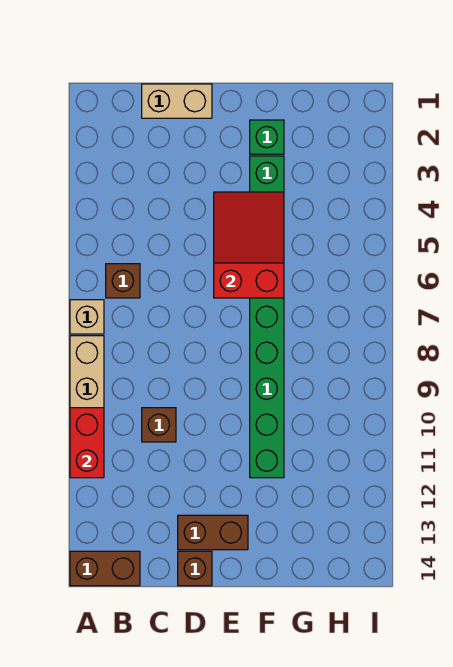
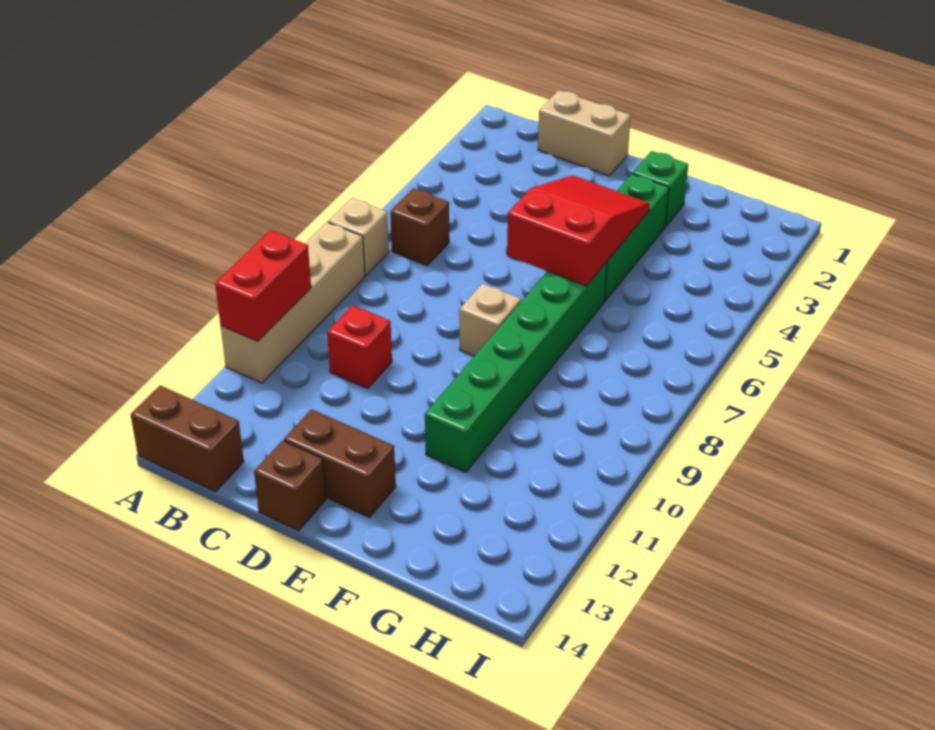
brown 1x1 brick [142,408,176,442] -> red 1x1 brick [327,305,392,388]
none -> tan 1x1 brick [459,284,521,356]

